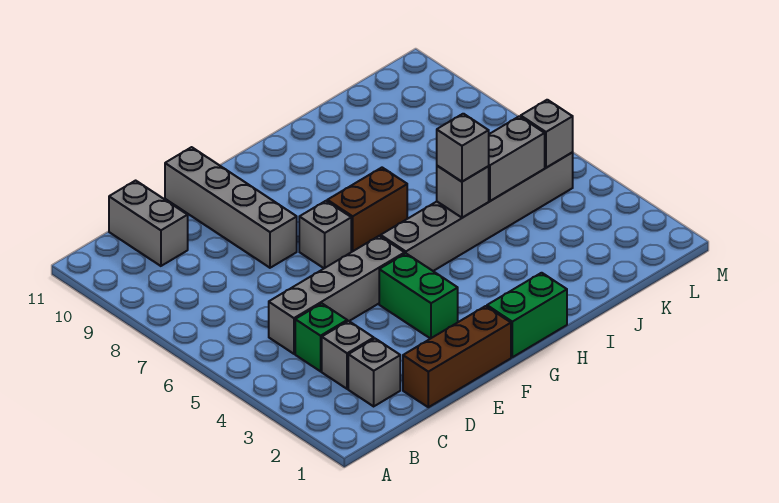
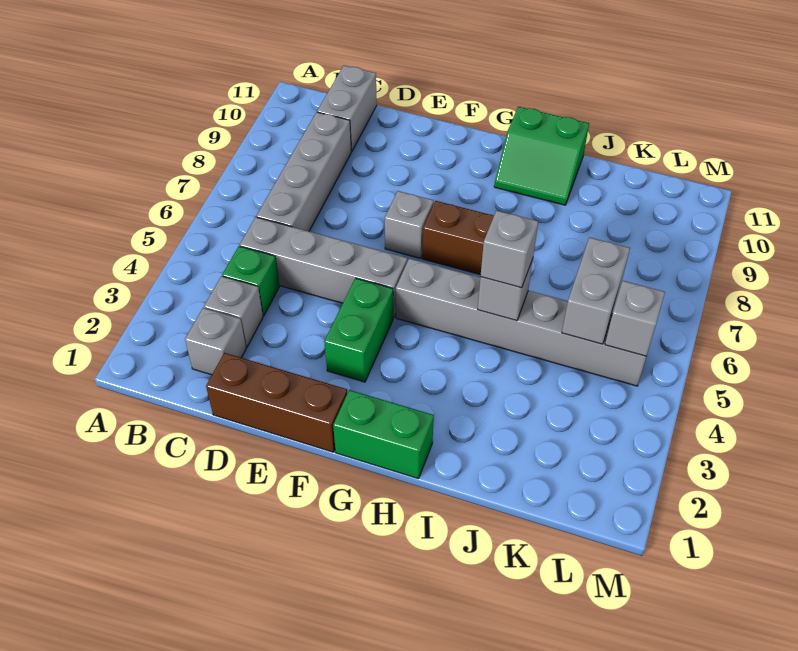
grey 1x4 brick [165,147,297,268] -> grey 1x4 brick moved to [256,112,351,231]
none -> green 2x2 slope [494,107,589,205]
grey 1x2 brick [488,116,545,201] -> grey 1x2 brick turned to [562,237,630,344]

